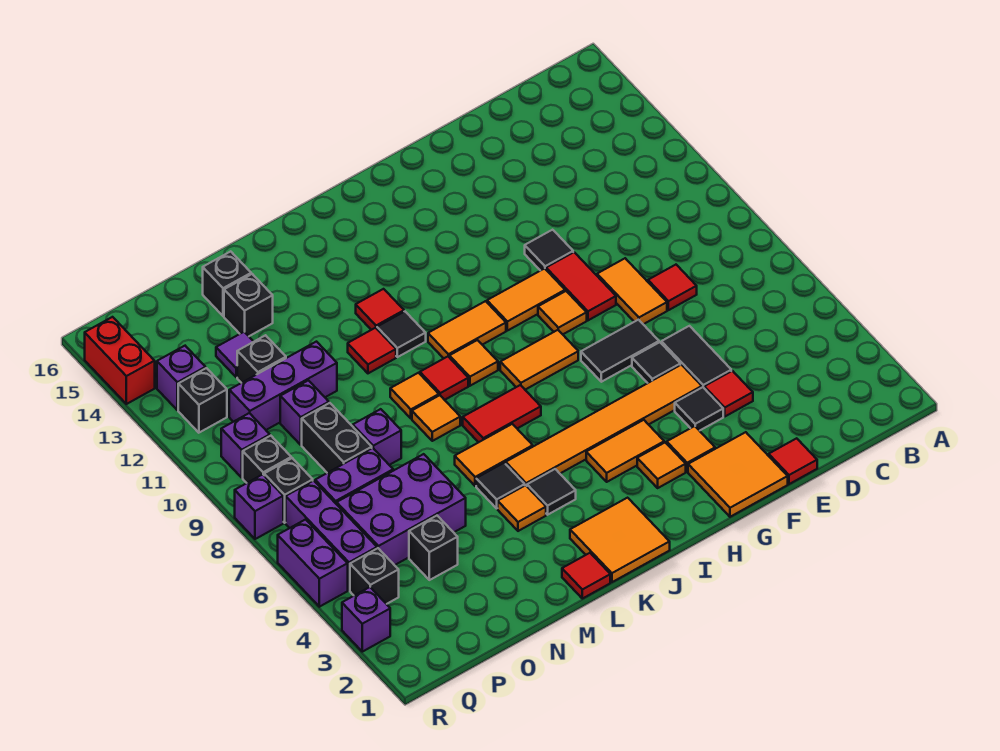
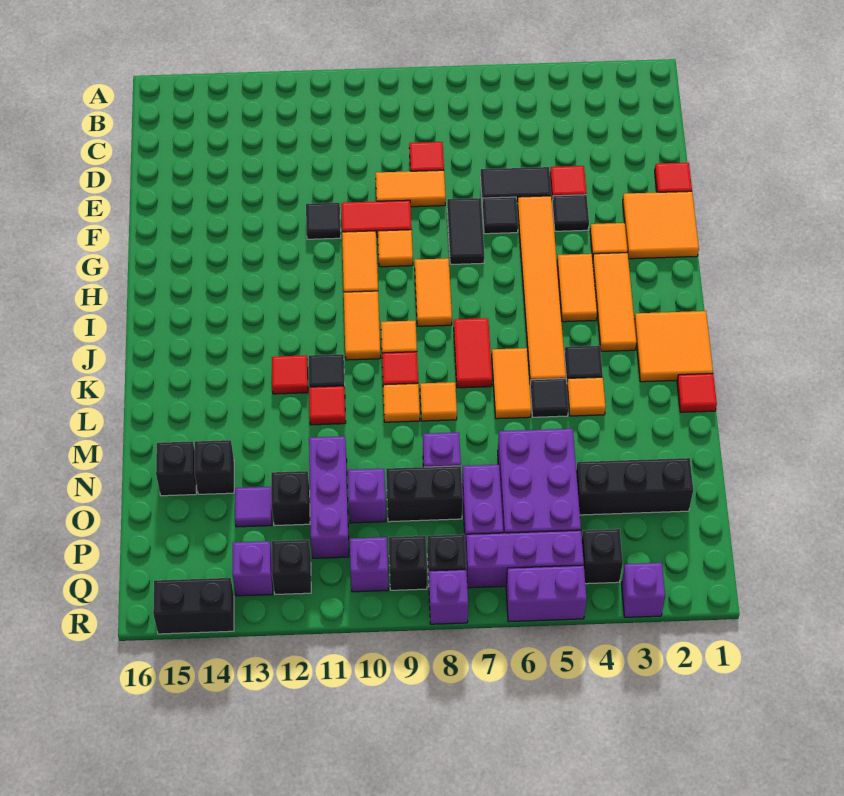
orange 1x1 tile [637,442,686,488] -> orange 1x3 tile [593,253,636,351]
black 1x1 brick [409,516,458,580] -> black 1x3 brick [576,458,693,515]
red 1x2 brick [85,317,155,404] -> black 1x2 brick [153,578,234,634]

